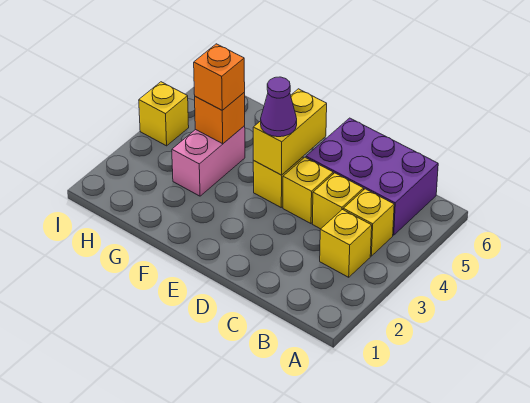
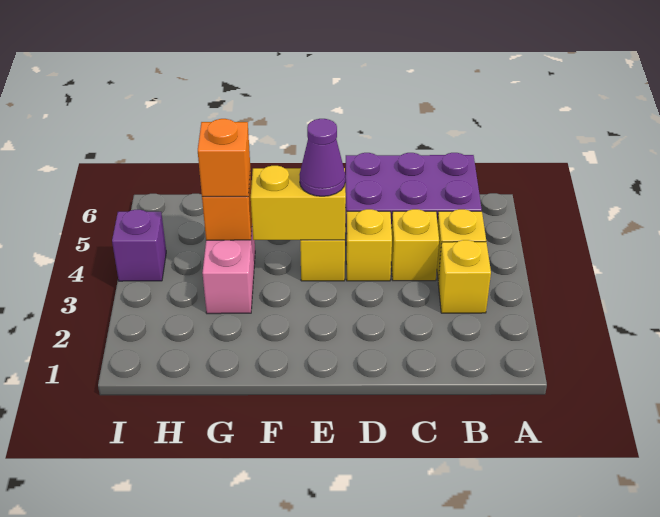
yellow 1x2 brick [253,89,327,175] -> yellow 1x2 brick turned to [251,166,346,240]
yellow 1x1 brick [139,82,189,146] -> purple 1x1 brick [112,210,166,281]

